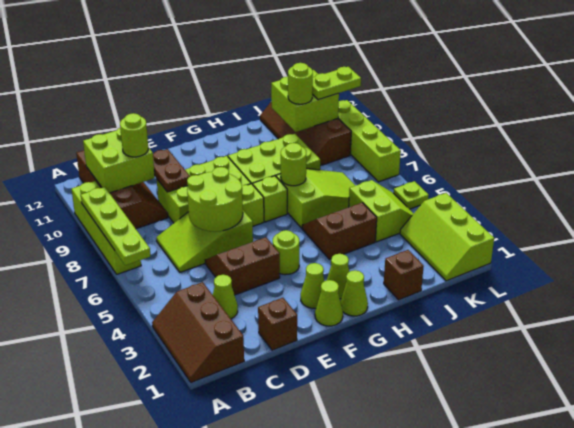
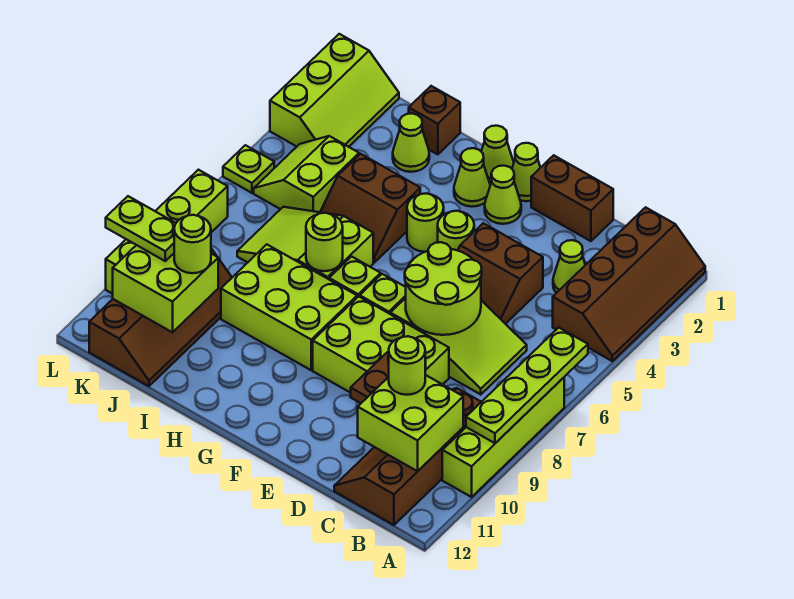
brown 2x3 slope [152,282,244,383] -> brown 2x4 slope [553,207,705,361]
brown 1x1 brick [258,298,297,350] -> brown 1x2 brick [531,155,613,241]
none -> lime 1x1 round brick [407,193,444,252]
none -> lime 1x1 cone [393,113,429,172]

